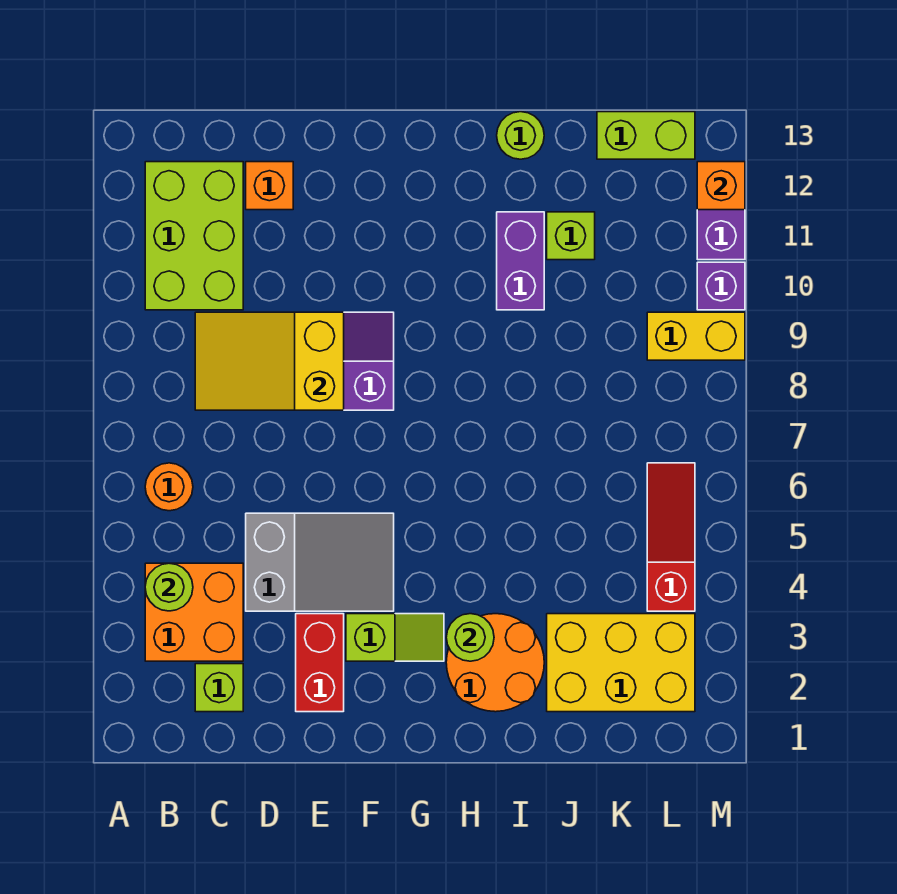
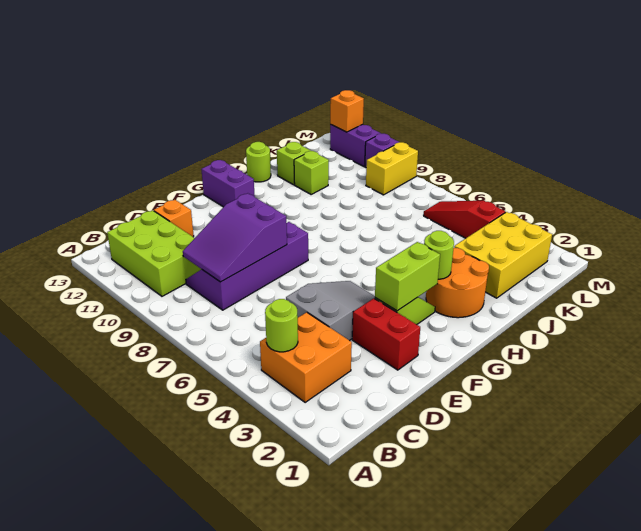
orange 1x1 round brick [145,463,193,511] -> none
lime 1x1 brick [195,664,243,712] -> lime 1x1 brick moved to [277,142,310,185]
yellow 2x3 slope [195,312,344,410] -> purple 2x3 slope [183,193,287,282]
purple 1x2 brick [497,212,544,310] -> purple 1x2 brick moved to [201,160,255,207]
lime 1x2 brick [597,112,695,159] -> lime 1x2 brick moved to [375,242,440,311]

